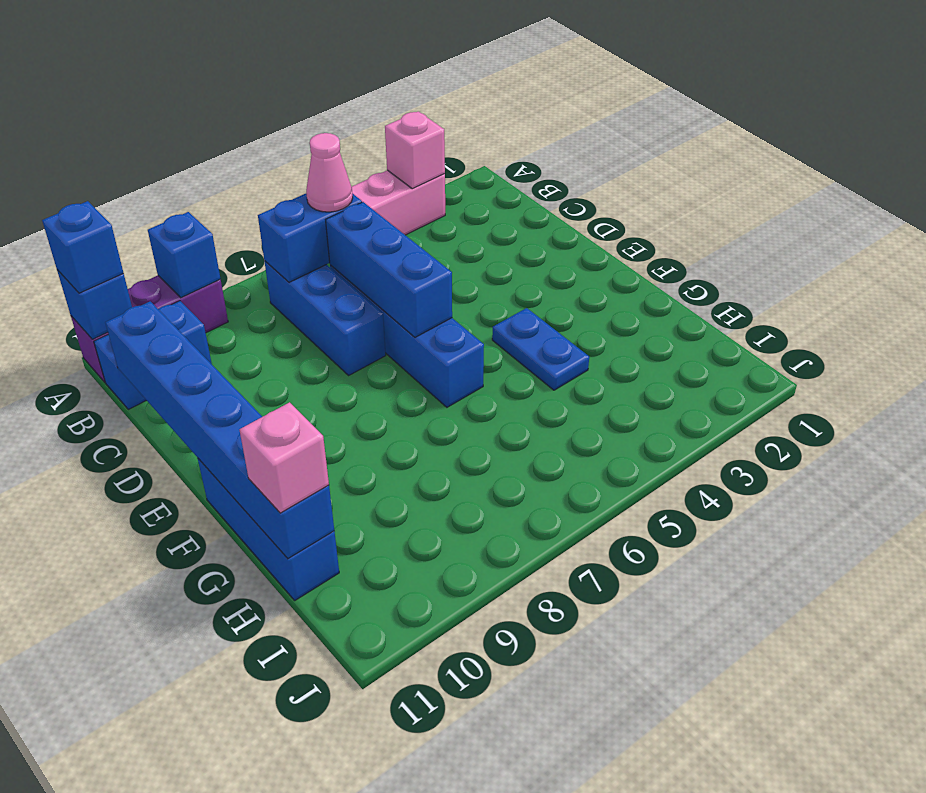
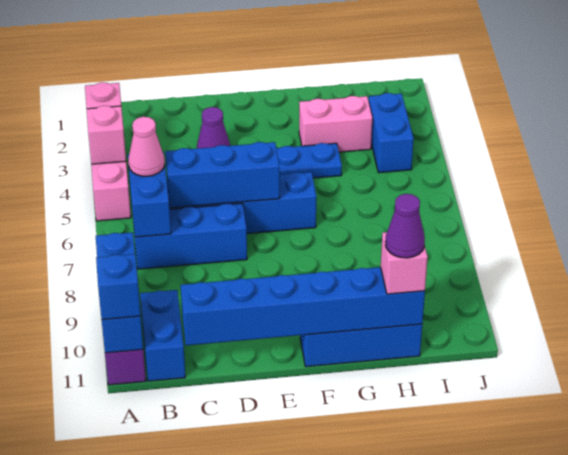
none -> pink 1x1 brick [87,106,126,164]
none -> purple 1x1 cone [197,107,230,148]
none -> pink 1x2 brick [299,96,372,152]
none -> purple 1x1 cone [385,194,425,258]
none -> blue 1x2 brick [369,93,414,173]

